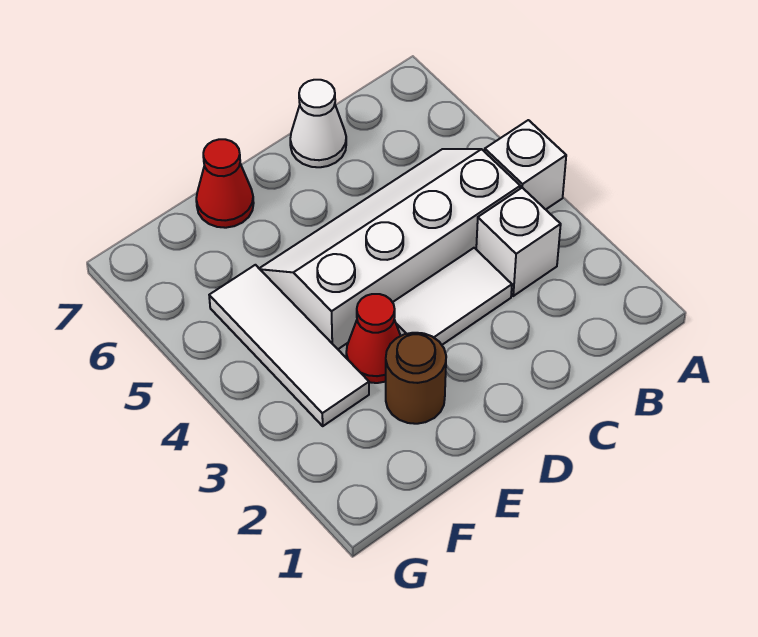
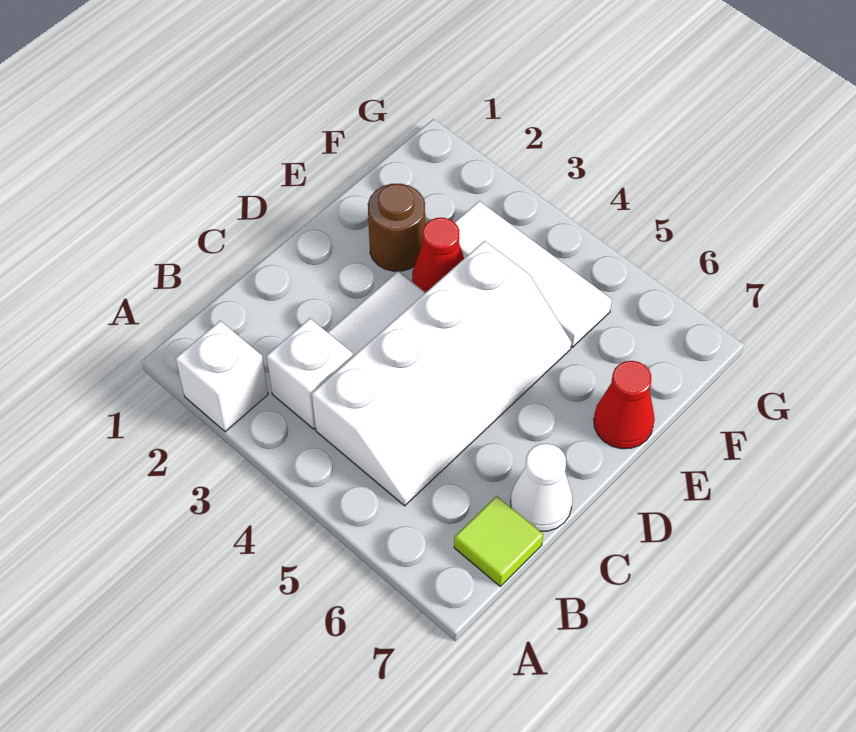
white 1x1 brick [485,120,566,209] -> white 1x1 brick moved to [176,321,268,432]
none -> lime 1x1 tile [454,496,543,586]

